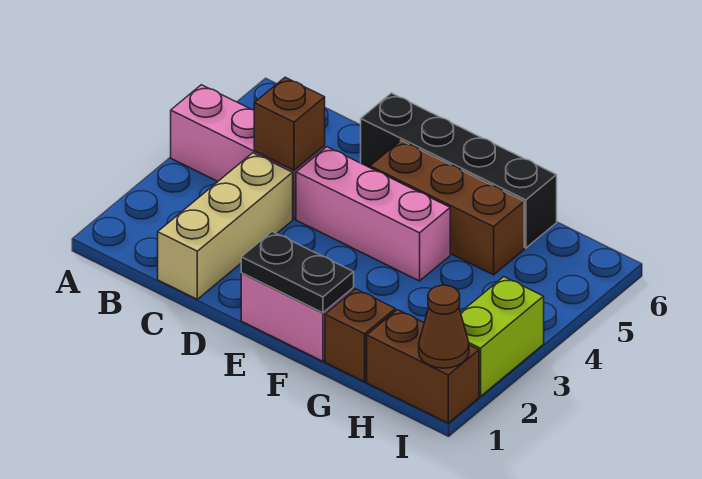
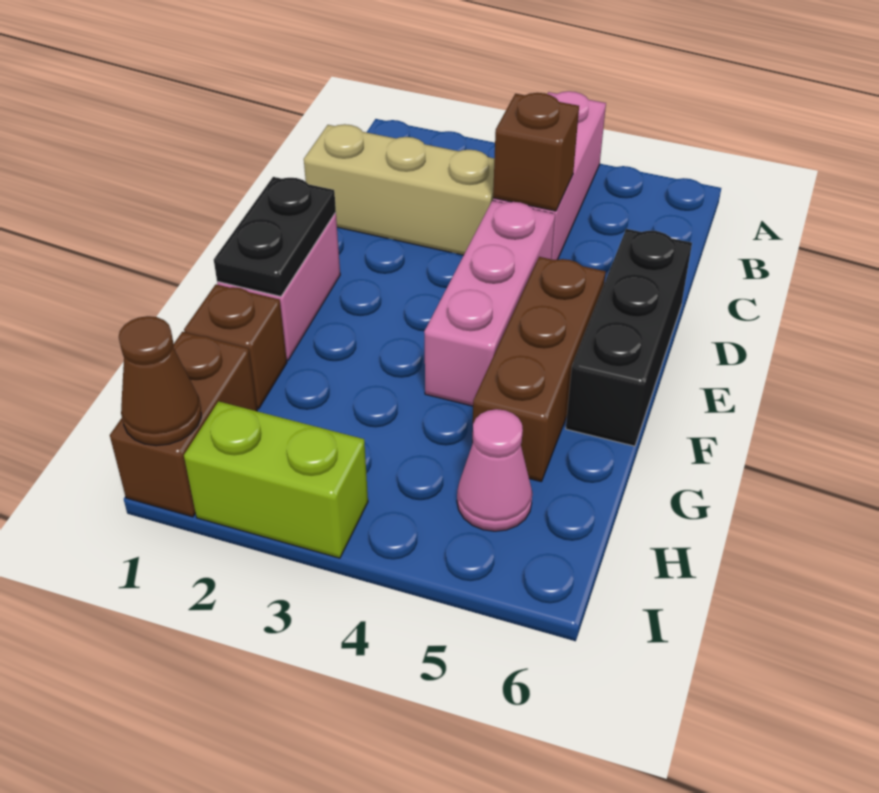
black 1x4 brick [361,93,557,248] -> black 1x3 brick [566,229,692,446]
none -> pink 1x1 cone [457,409,532,531]

